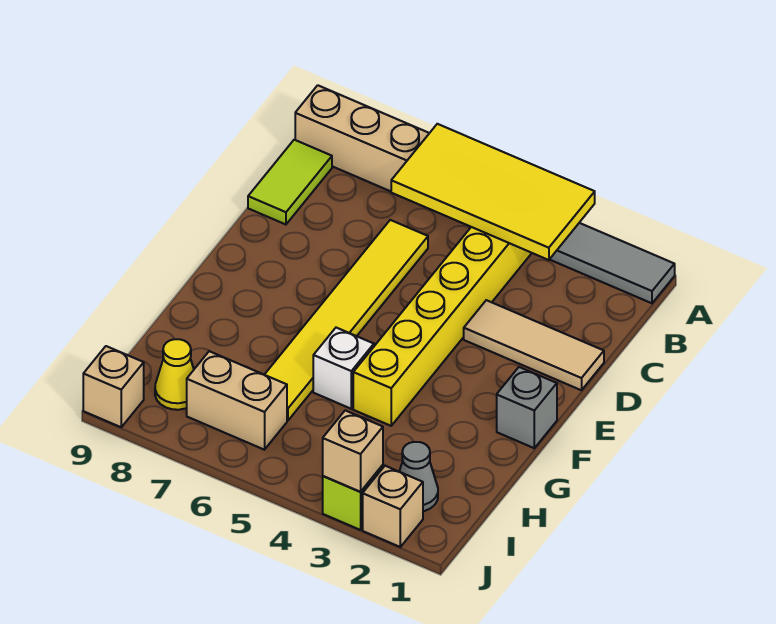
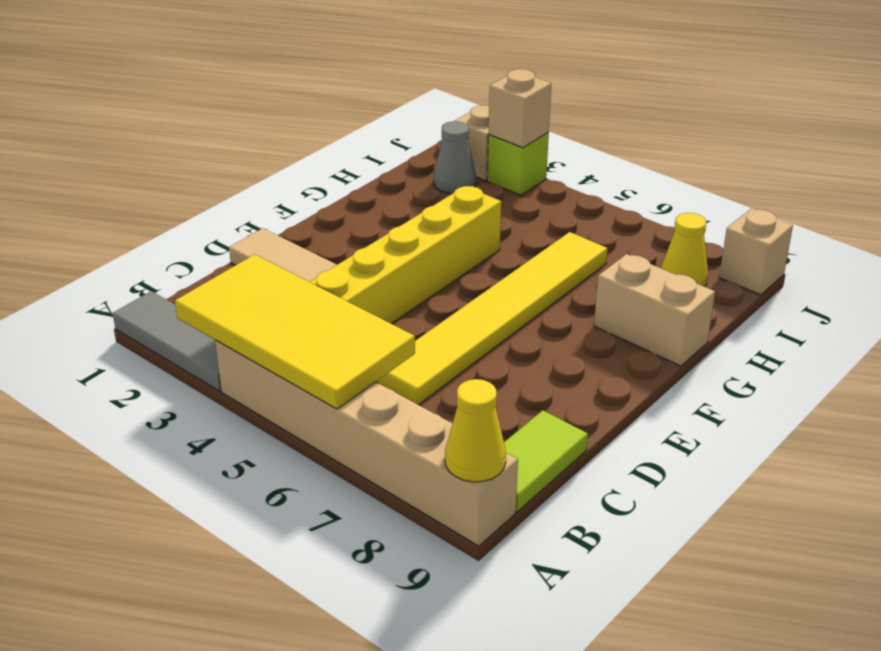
none -> yellow 1x1 cone [445,379,506,482]
grey 1x1 brick [497,367,557,448] -> none
white 1x1 brick [313,328,374,409] -> none
tan 1x2 brick [187,351,287,450] -> tan 1x2 brick moved to [594,254,715,366]

